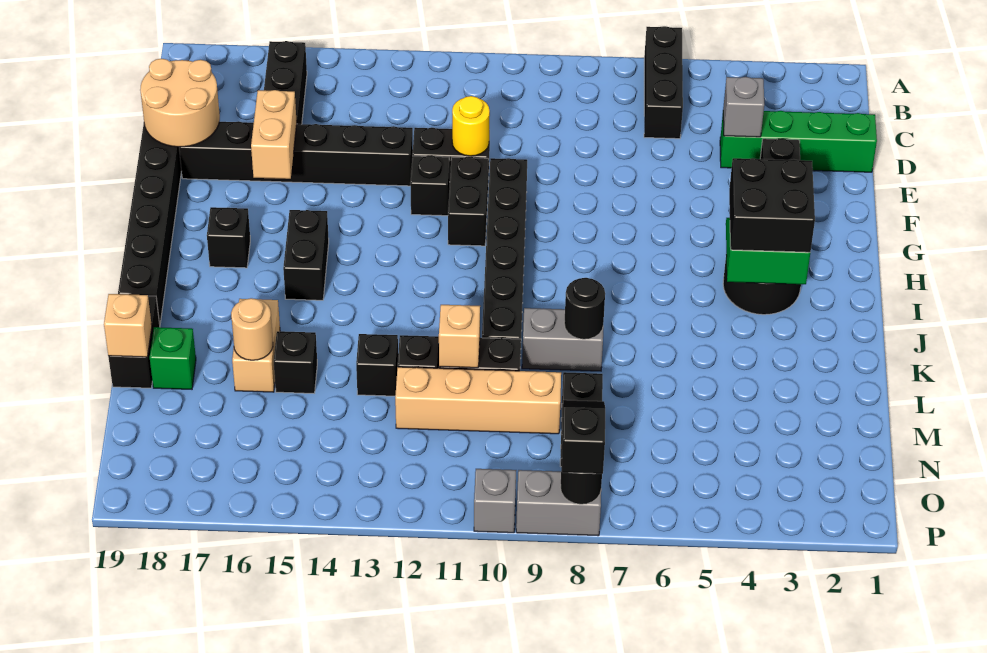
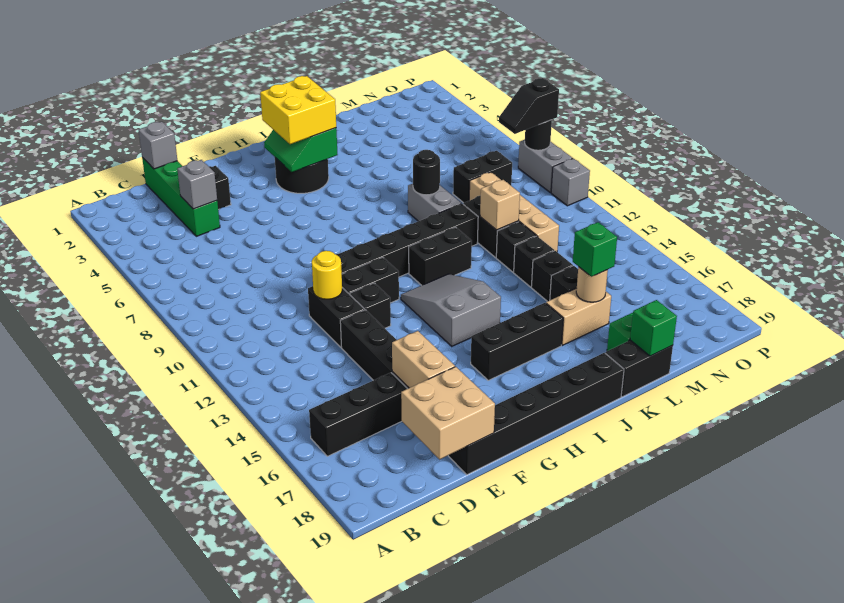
black 1x3 brick [644,26,683,139] -> black 1x3 brick moved to [471,303,563,380]
none -> grey 1x1 brick [139,122,177,169]
tan 2x2 round brick [140,59,220,147] -> tan 2x2 brick [401,367,495,459]
tan 1x2 brick [251,90,297,179] -> tan 1x2 brick turned to [392,331,455,388]
black 2x2 brick [729,158,815,252] -> yellow 2x2 brick [260,76,336,144]
none -> grey 2x3 slope [401,274,501,346]
black 1x2 brick [283,210,329,300] -> black 1x2 brick moved to [409,227,472,285]
black 1x1 brick [207,207,250,268] -> black 1x1 brick moved to [531,251,573,301]
none -> green 1x1 brick [573,222,617,277]
tan 1x1 brick [104,294,152,357] -> green 1x1 brick [630,300,677,356]

